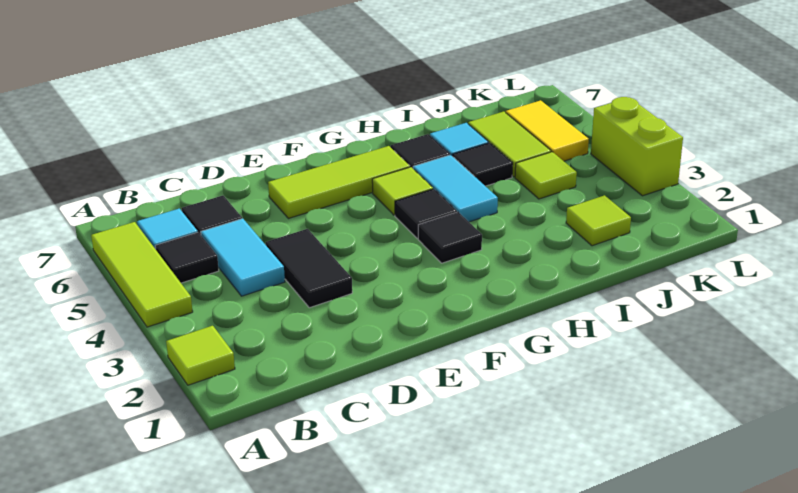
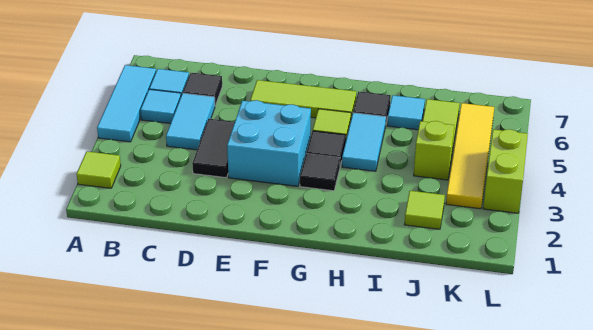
lime 1x3 tile [91,222,193,327] -> cyan 1x3 tile [97,65,156,142]
black 1x1 tile [155,232,219,283] -> cyan 1x1 tile [141,89,181,124]
none -> cyan 2x2 brick [227,100,311,186]
black 1x1 tile [453,143,513,186] -> none
lime 1x1 tile [515,152,577,199] -> lime 1x1 brick [414,121,454,180]
yellow 1x2 tile [506,100,589,161] -> yellow 1x4 tile [446,103,494,209]

